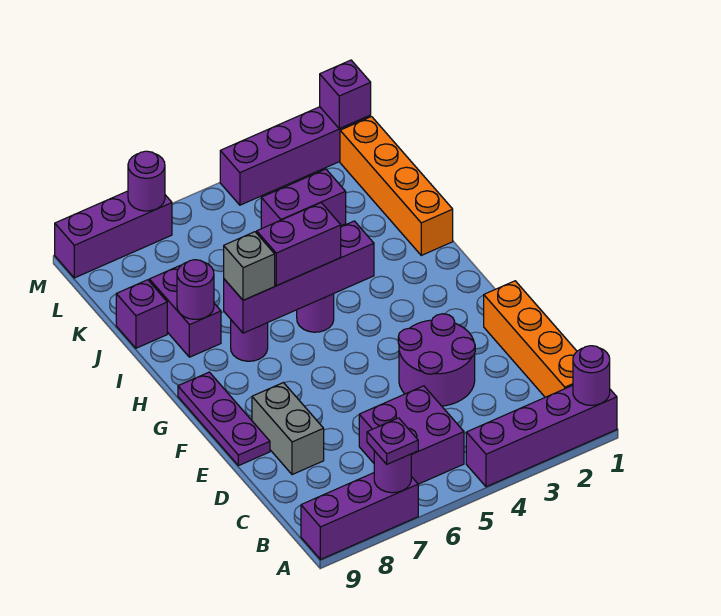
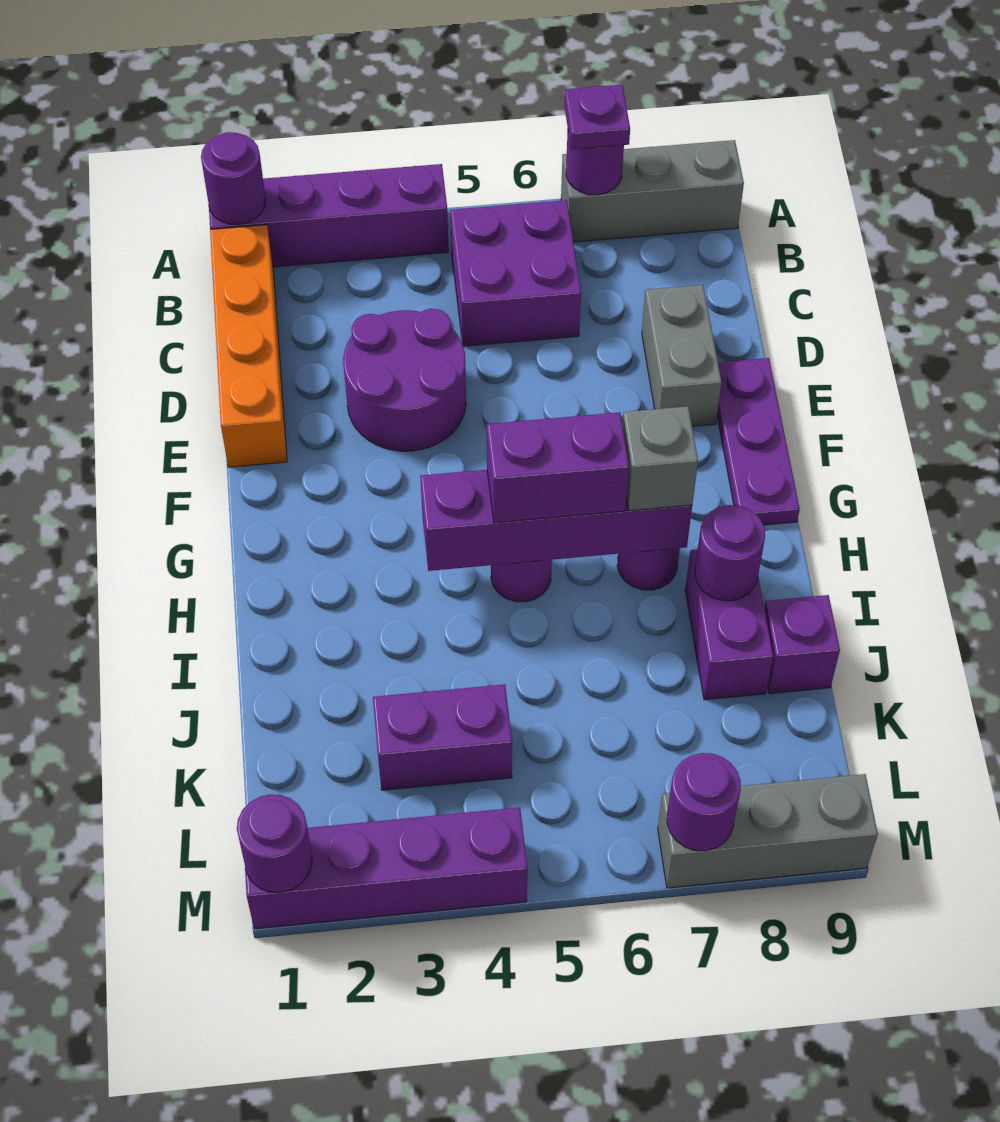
purple 1x3 brick [301,473,418,560] -> grey 1x3 brick [561,140,744,242]
orange 1x4 brick [340,117,453,255] -> none
purple 1x1 brick [320,60,371,129] -> purple 1x1 round brick [237,794,312,893]
purple 1x3 brick [55,191,172,278] -> grey 1x3 brick [658,774,878,888]

